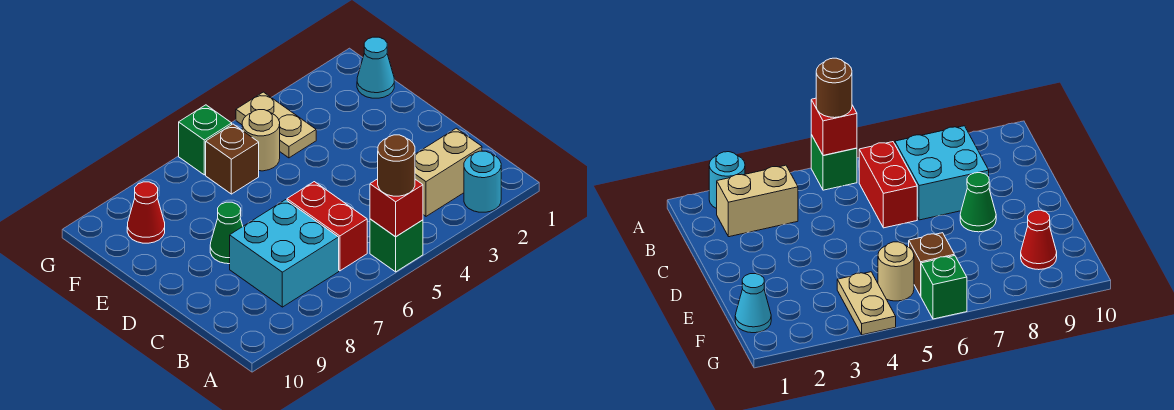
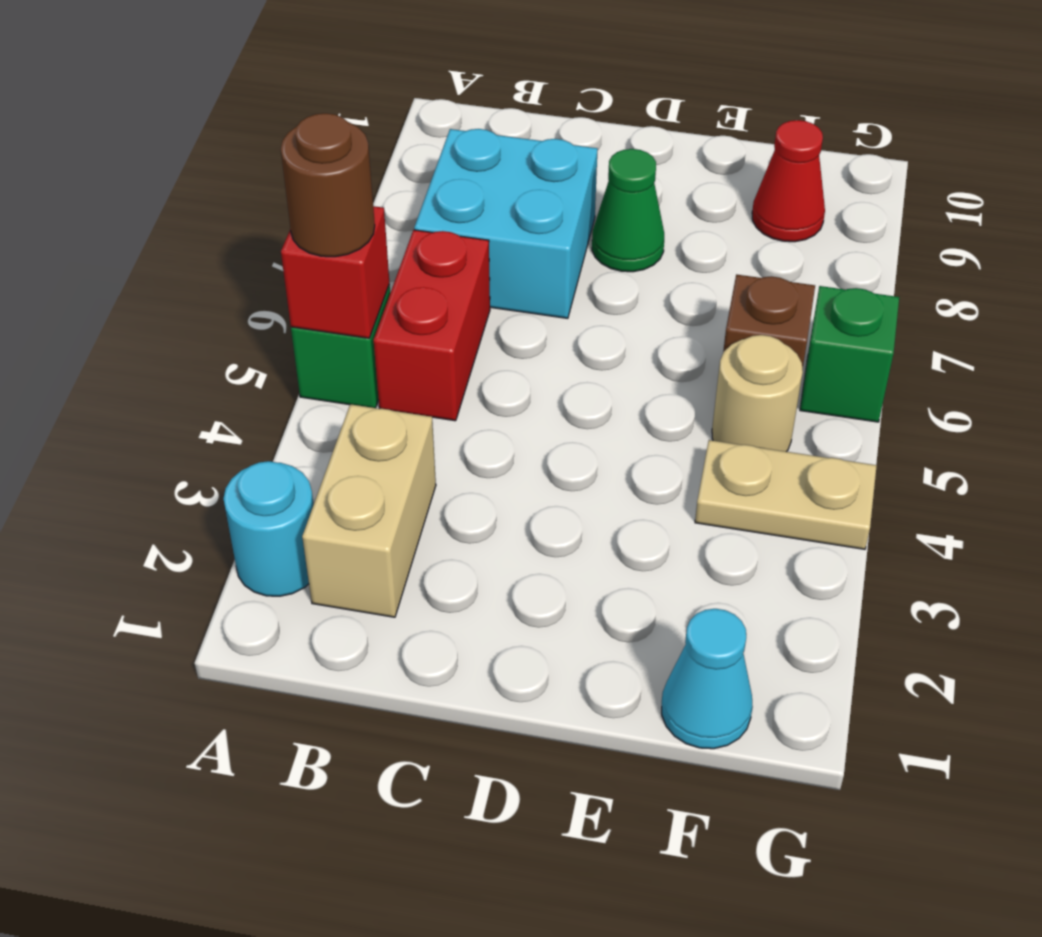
red 1x2 brick [287,182,367,271] -> red 1x2 brick turned to [374,230,490,421]

